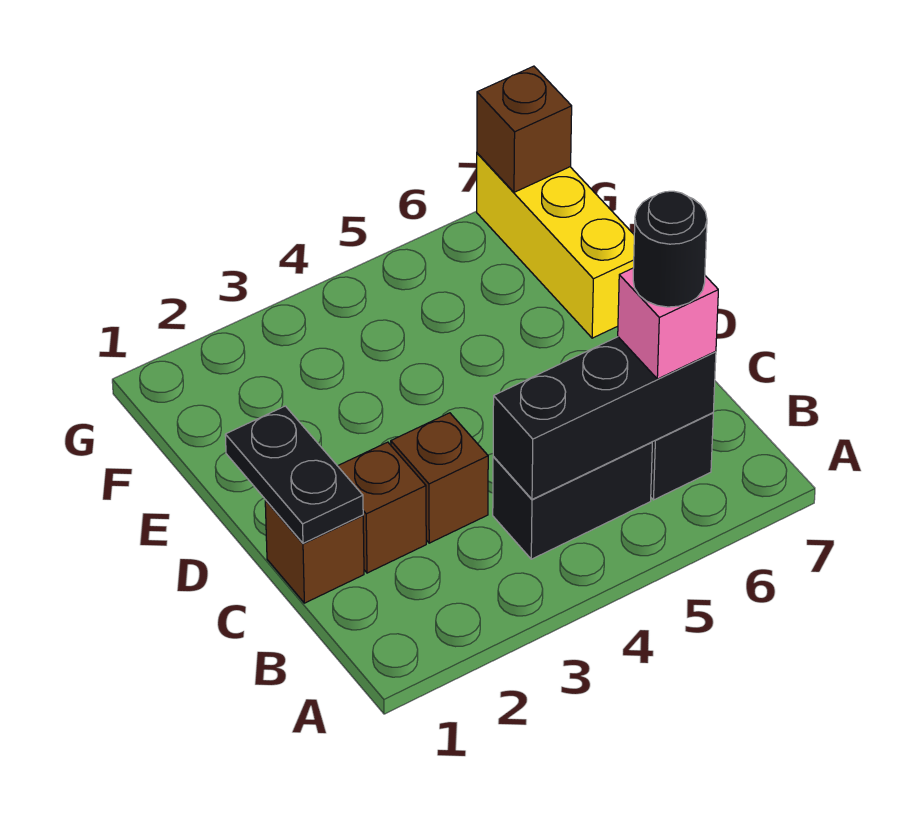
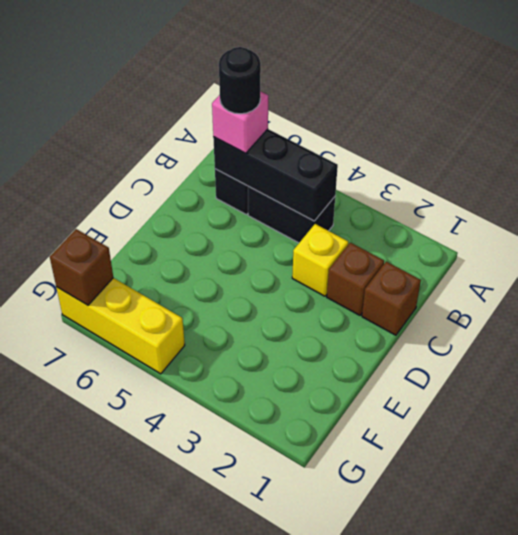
black 1x2 plate [225,406,363,543] -> none
brown 1x1 brick [391,413,488,543] -> yellow 1x1 brick [292,224,348,296]
yellow 1x3 brick [477,153,634,338] -> yellow 1x3 brick turned to [56,278,185,374]

